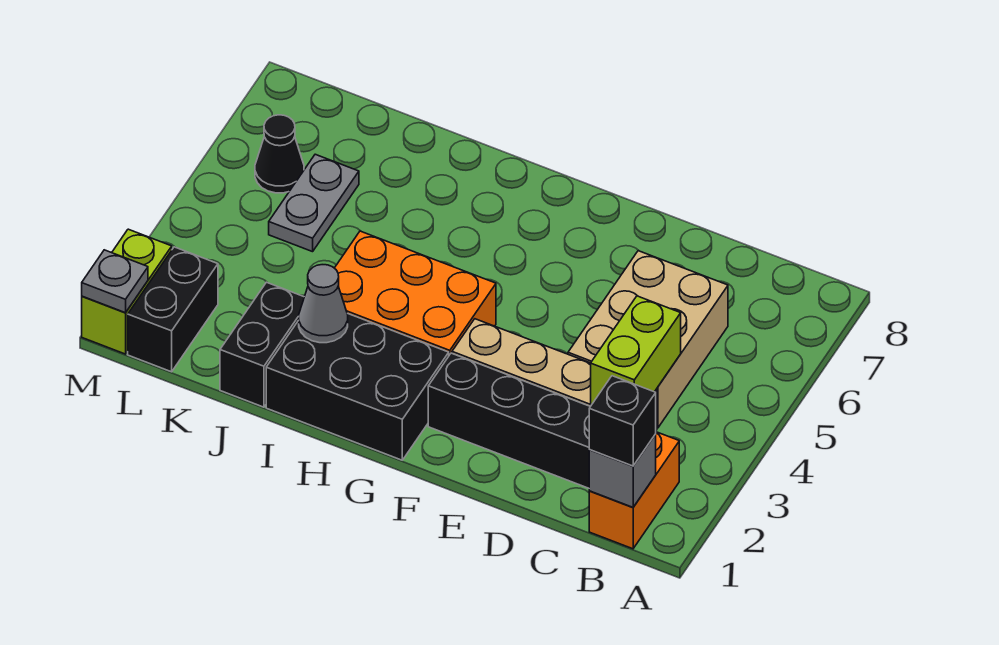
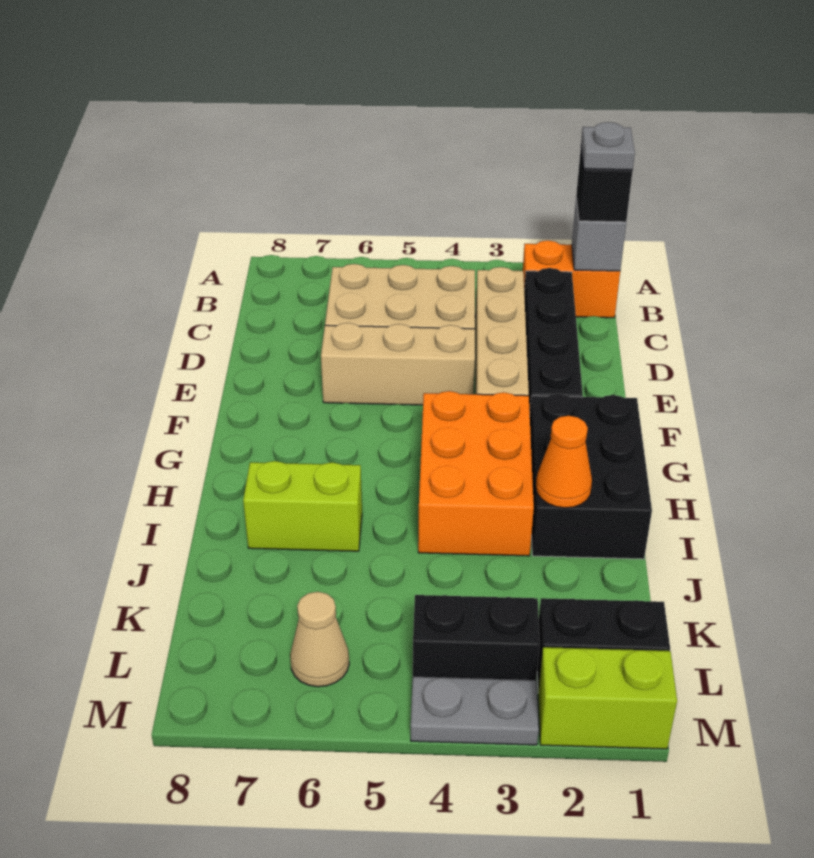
lime 1x2 brick [591,296,681,405] -> lime 1x2 brick moved to [243,461,362,551]
none -> tan 1x3 brick [321,323,475,405]
grey 1x1 cone [299,265,348,343] -> orange 1x1 cone [536,416,592,508]
black 1x2 brick [220,282,304,407] -> black 1x2 brick moved to [413,595,540,680]
grey 1x2 plate [269,154,359,252] -> grey 1x2 plate moved to [411,677,539,745]
black 1x1 cone [255,115,304,193] -> tan 1x1 cone [290,592,349,687]
grey 1x1 plate [82,250,148,313] -> grey 1x1 plate moved to [581,122,635,170]

